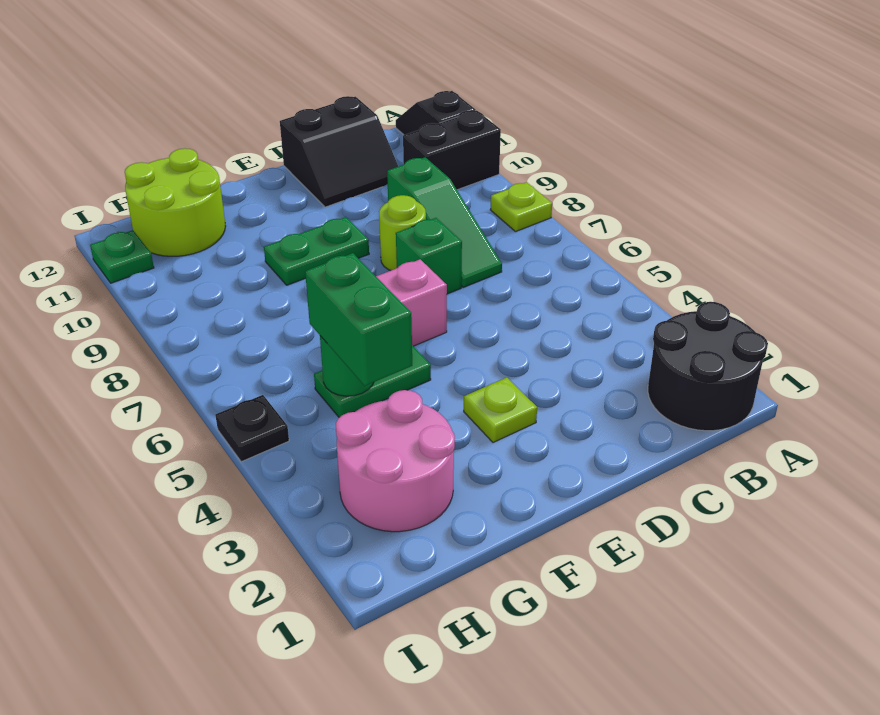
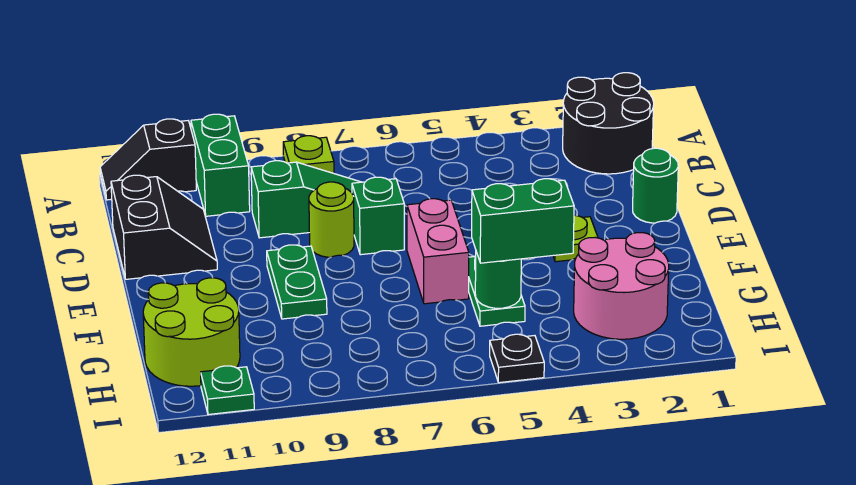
black 1x2 brick [403,110,501,190] -> green 1x2 brick [191,114,250,216]
none -> green 1x1 round brick [633,148,678,223]

